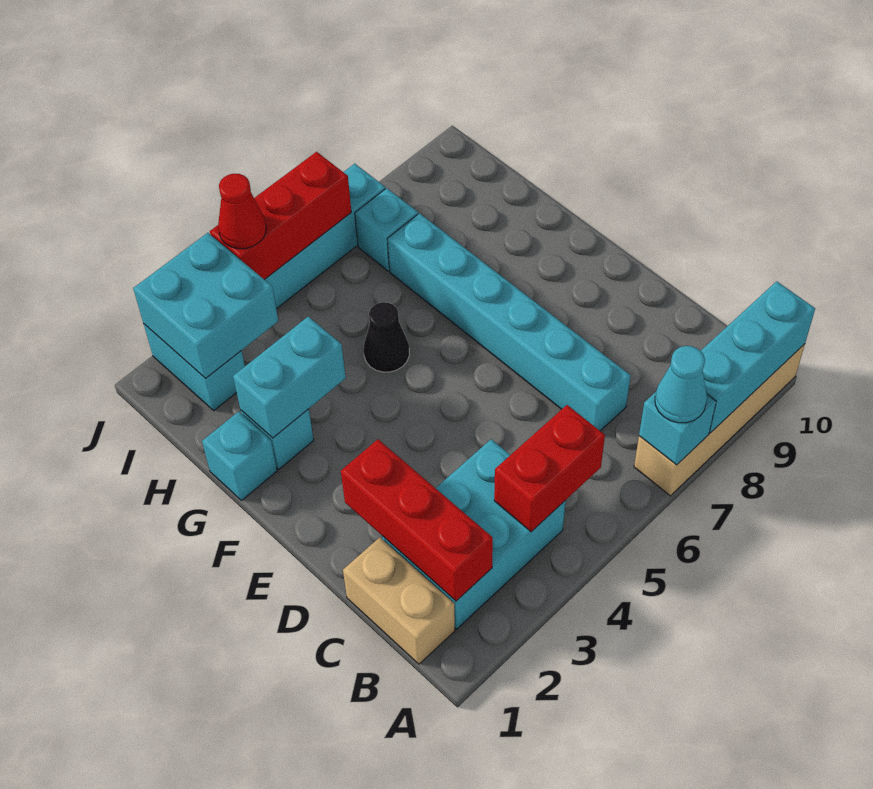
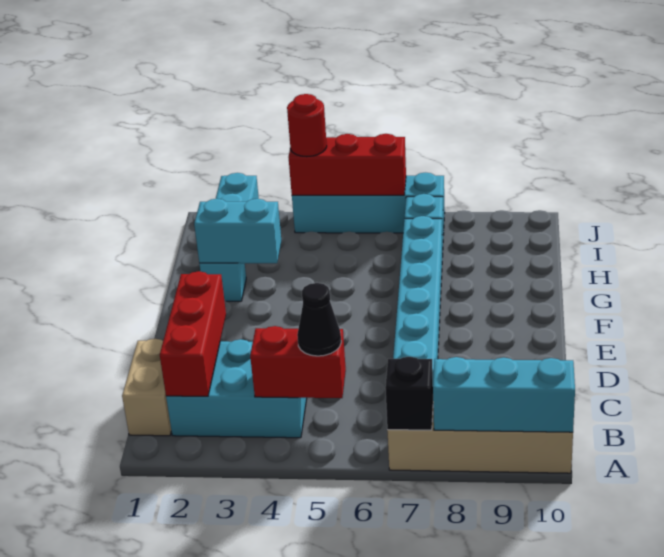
cyan 1x1 brick [639,392,716,465] -> black 1x1 brick [385,357,433,430]
cyan 1x1 cone [655,346,707,423] -> none
cyan 1x1 brick [202,411,277,501] -> none
black 1x1 cone [364,302,409,372] -> black 1x1 cone moved to [297,283,341,356]
cyan 2x2 brick [133,233,278,378] -> none
red 1x1 cone [218,174,266,249] -> red 1x1 round brick [287,94,327,157]

